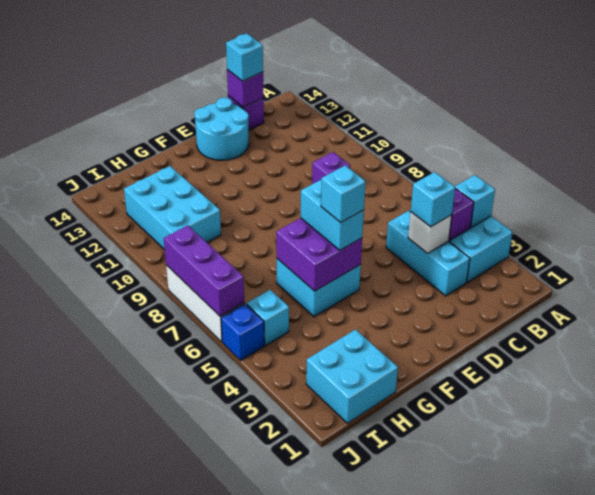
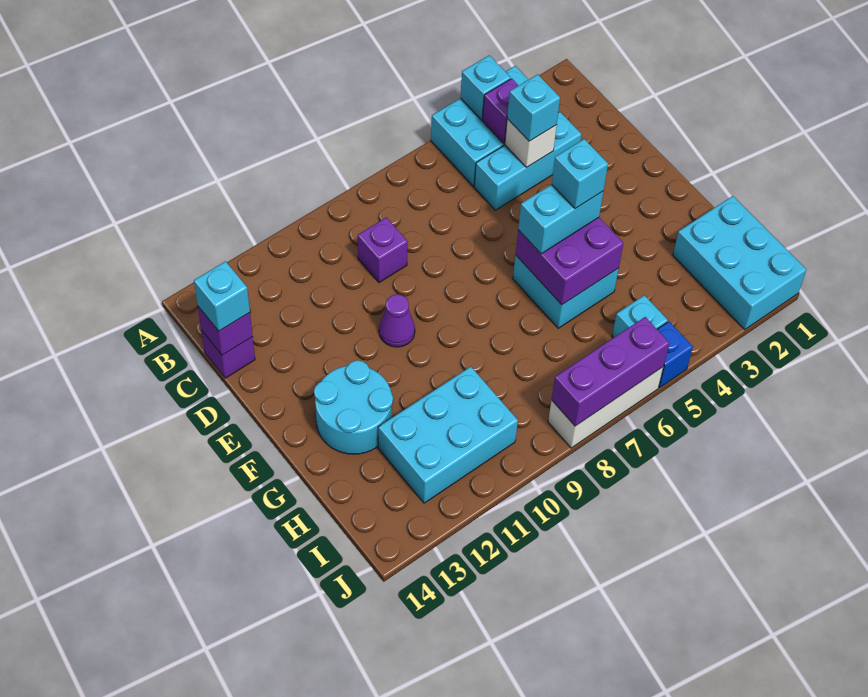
cyan 2x2 round brick [194,98,249,160] -> cyan 2x2 round brick moved to [314,360,393,454]
none -> purple 1x1 cone [379,294,415,347]
cyan 2x2 brick [306,330,398,423] -> cyan 2x3 brick [673,196,806,330]

